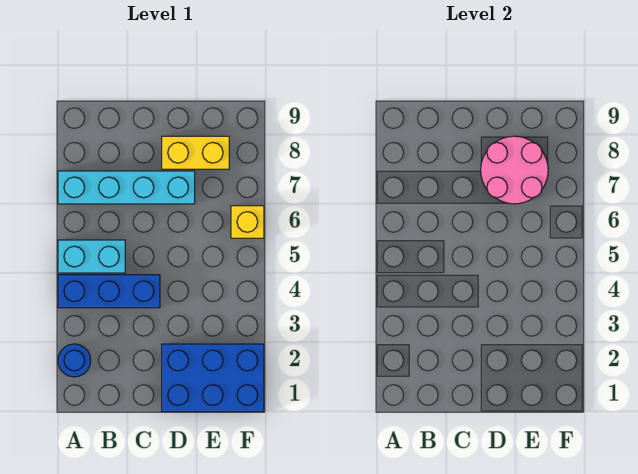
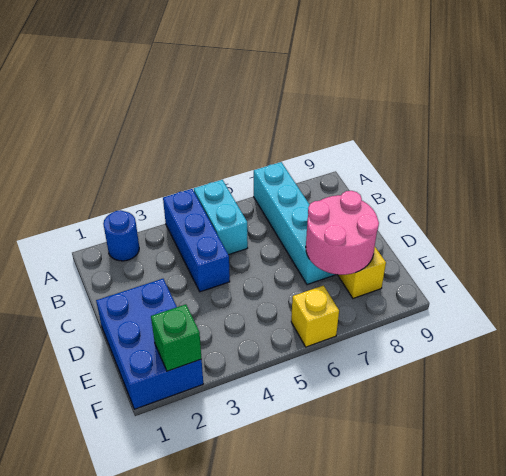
none -> green 1x1 brick [151,304,202,371]

